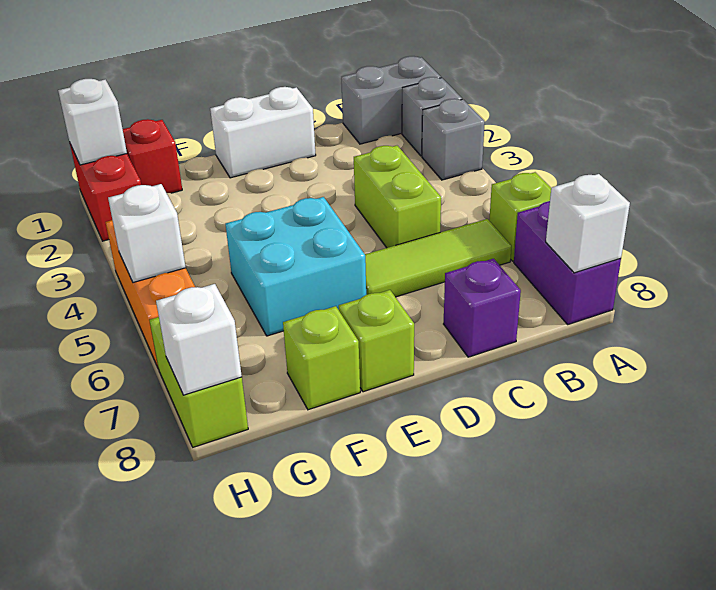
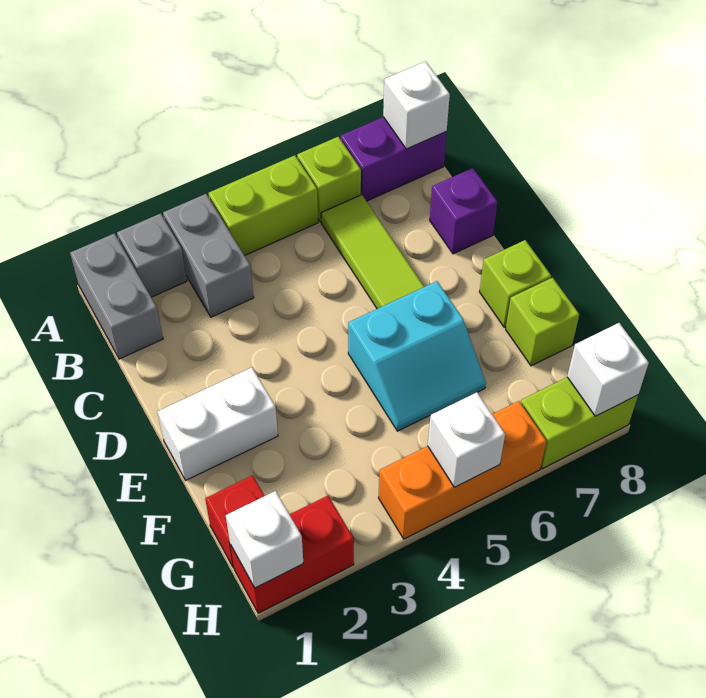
grey 1x1 brick [422,99,485,180] -> grey 1x2 brick [163,194,254,317]
lime 1x2 brick [354,146,441,248] -> lime 1x2 brick moved to [208,155,318,256]
white 1x2 brick [210,87,316,178] -> white 1x2 brick turned to [157,368,278,480]
cyan 2x2 brick [225,197,366,336] -> cyan 2x2 slope [348,281,486,431]

